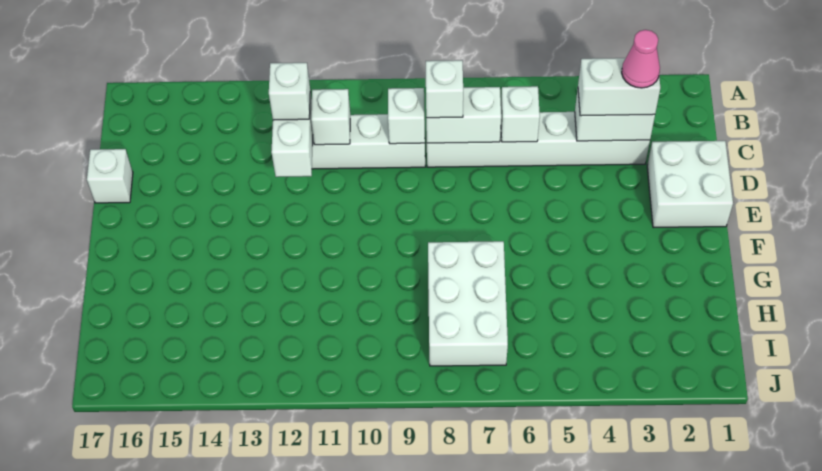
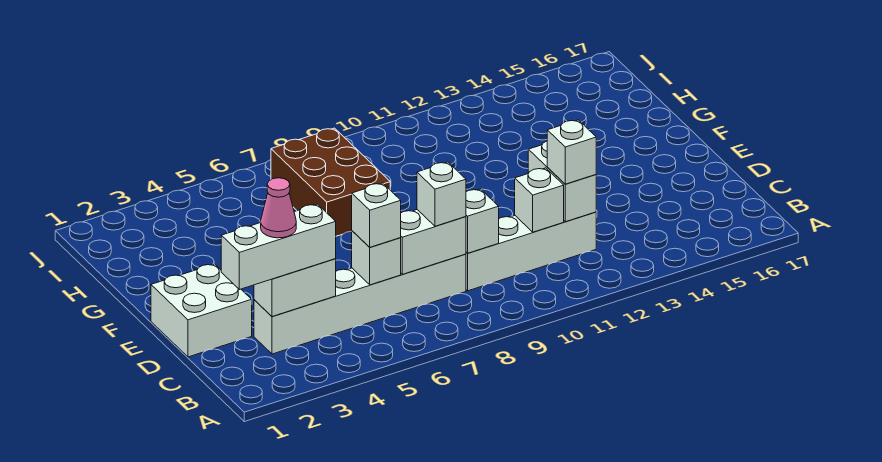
white 1x2 brick [578,58,660,116] -> white 1x3 brick [221,204,336,290]
white 1x1 brick [87,149,133,203] -> white 1x1 brick moved to [352,183,401,247]
white 2x3 brick [428,241,508,366] -> brown 2x3 brick [271,128,390,236]

